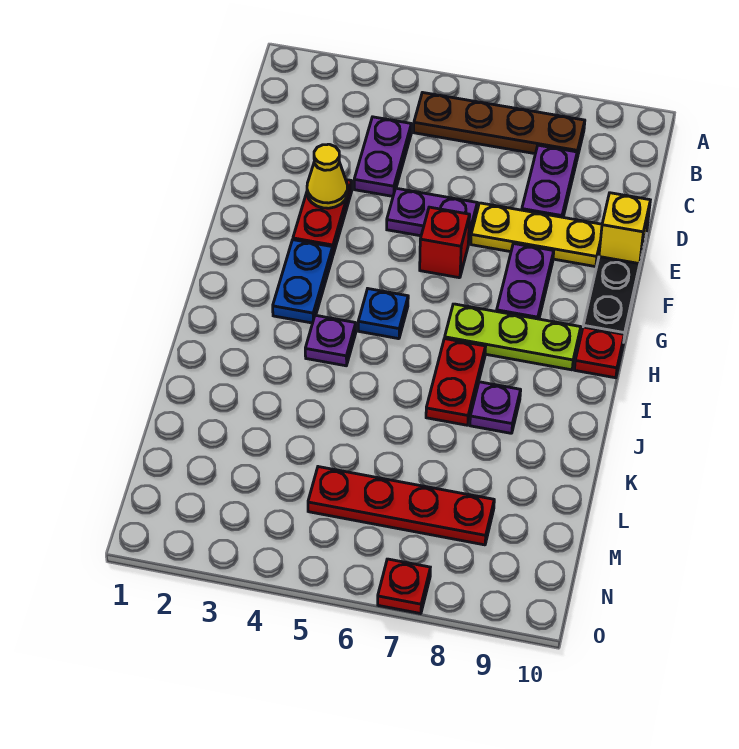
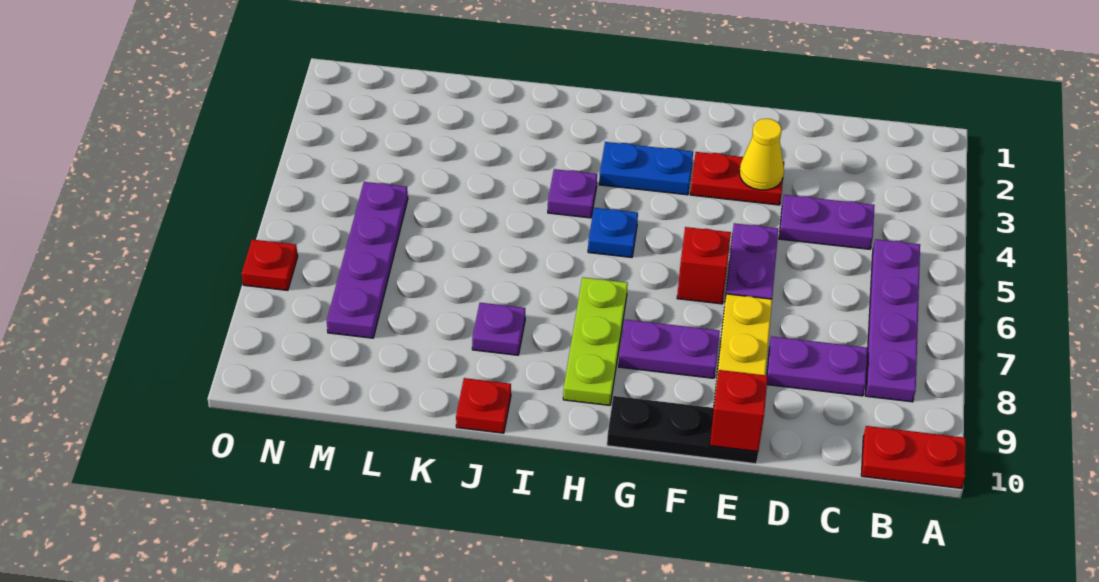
brown 1x4 plate [414,93,585,158] -> purple 1x4 plate [865,239,920,402]
yellow 1x1 brick [599,193,650,264] -> red 1x1 brick [710,370,768,452]
red 1x1 plate [575,327,624,378] -> red 1x1 plate moved to [456,378,511,433]
red 1x2 plate [426,339,486,425] -> red 1x2 plate moved to [861,426,966,489]
red 1x4 plate [308,467,494,545] -> purple 1x4 plate [327,182,408,338]

